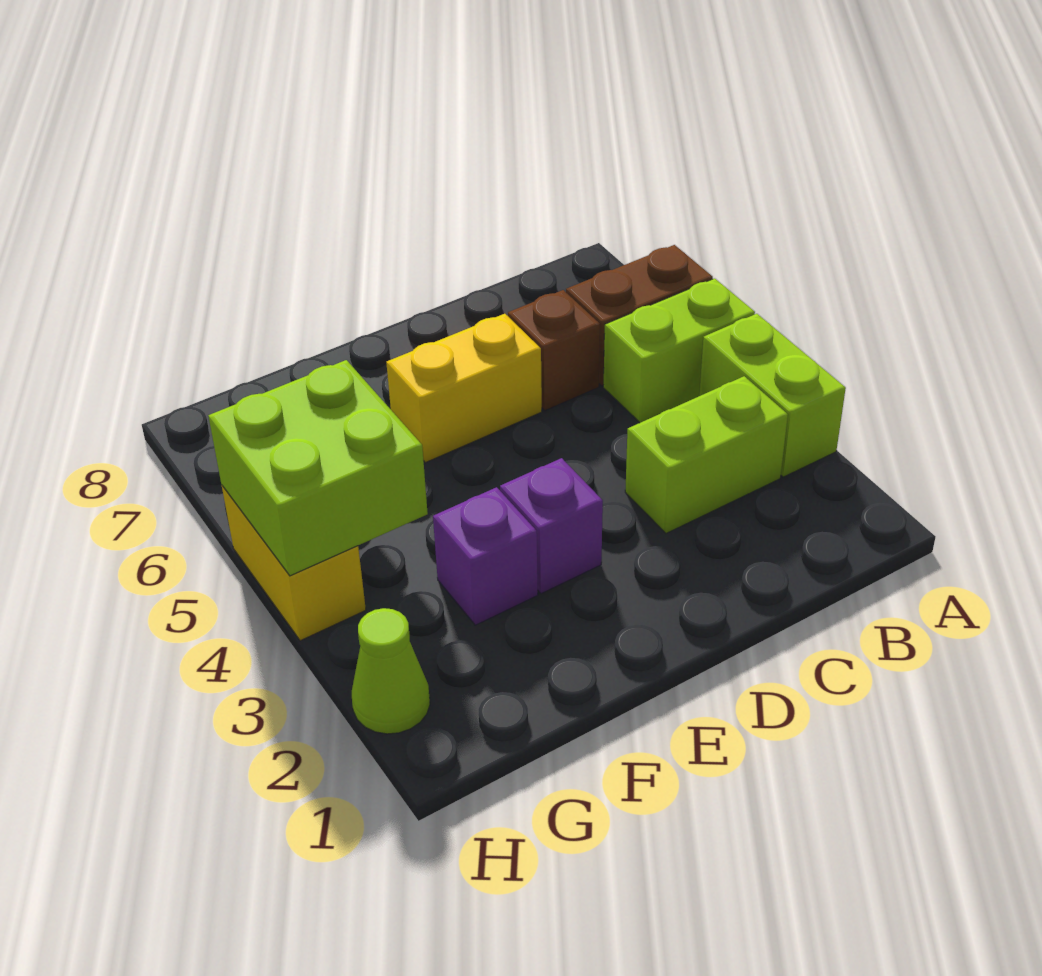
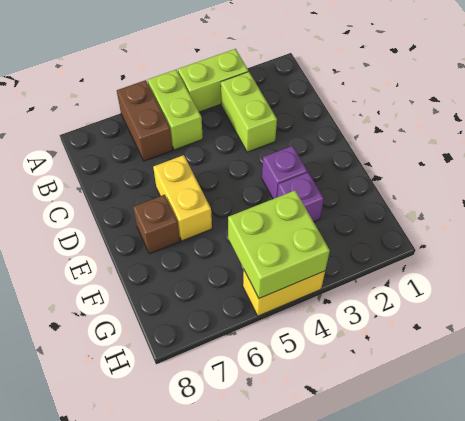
brown 1x1 brick [508,290,600,411] -> brown 1x1 brick moved to [133,195,180,254]
lime 1x1 cone [352,608,430,734] -> none

